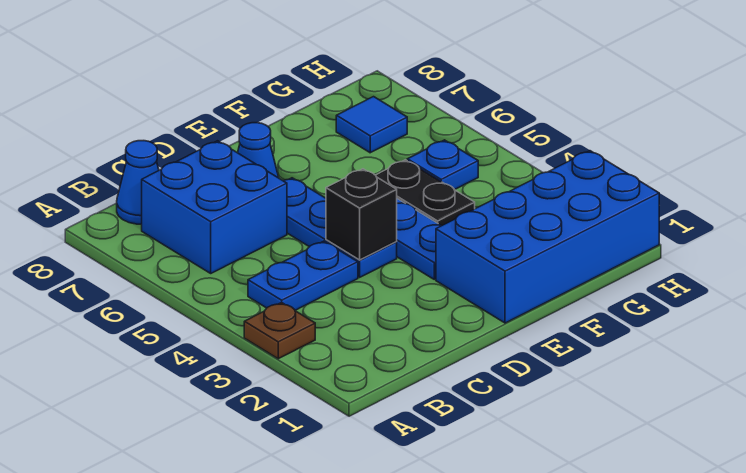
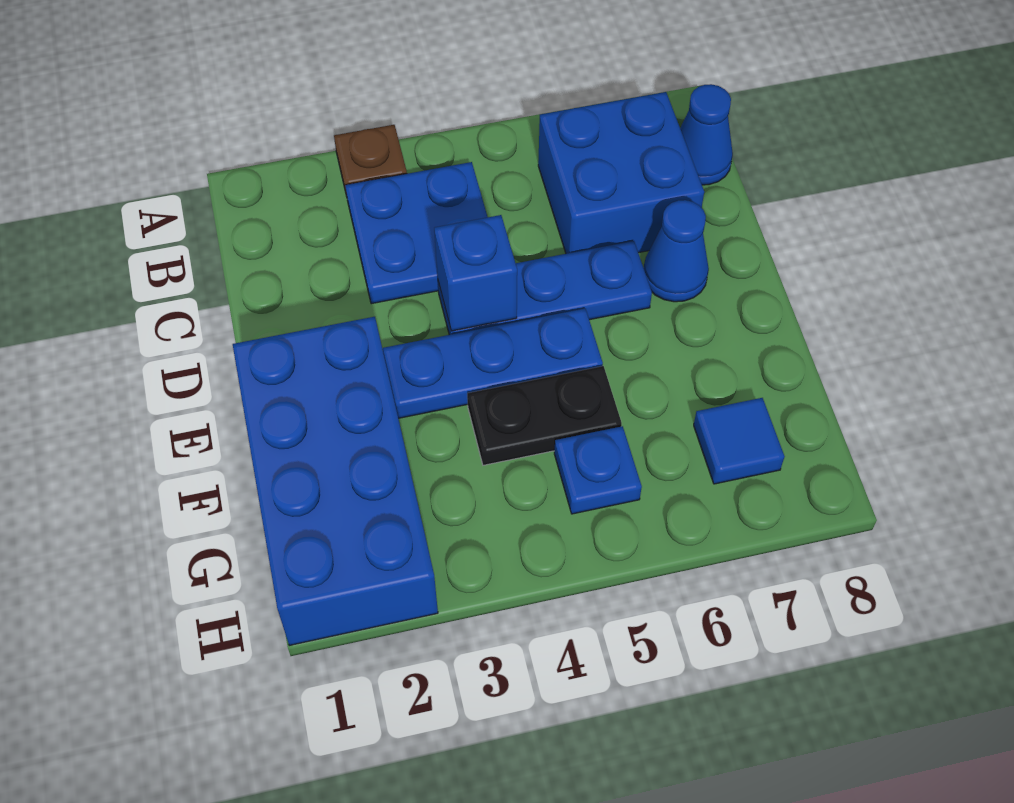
blue 1x2 plate [248,241,358,310] -> blue 2x2 plate [345,162,488,304]
black 1x1 brick [326,169,397,260] -> blue 1x1 brick [434,215,517,331]

